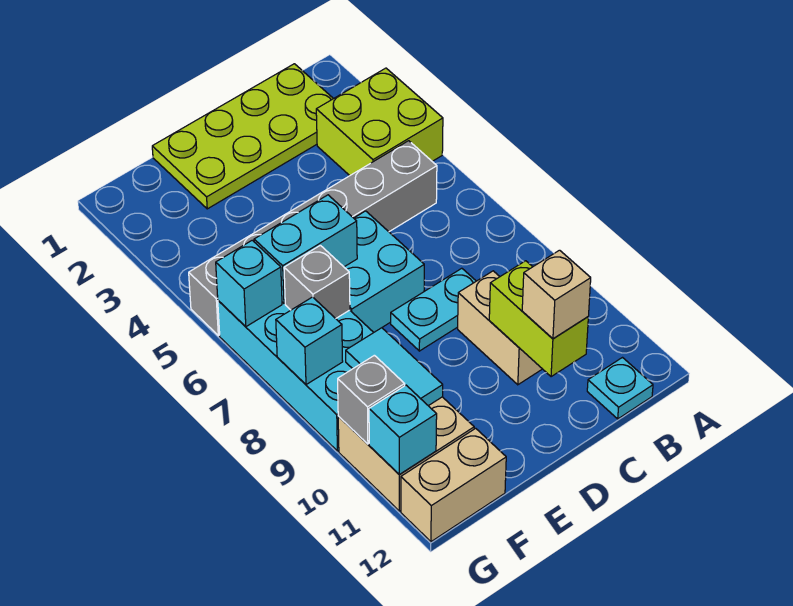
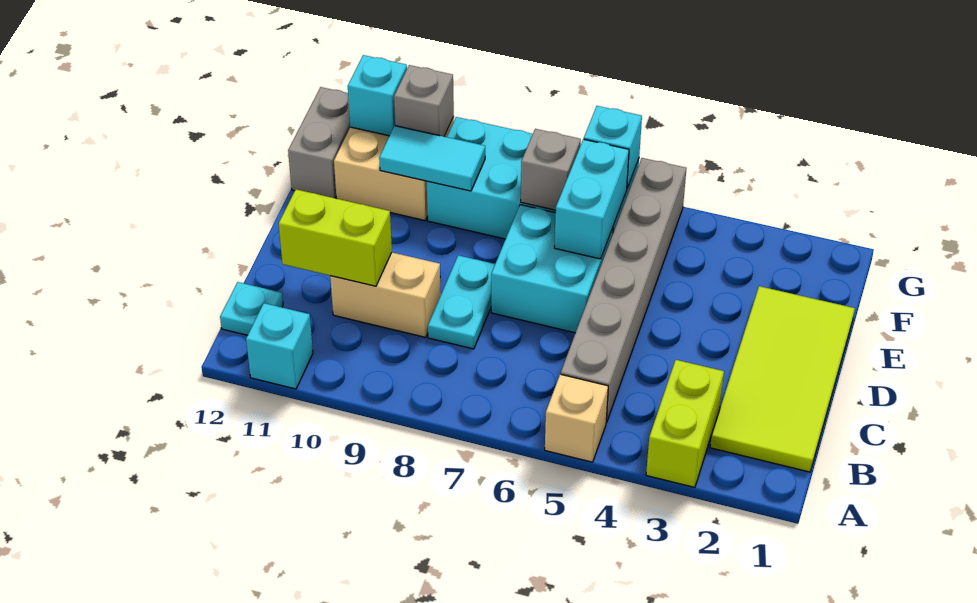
lime 2x2 brick [316,68,443,176] -> lime 1x2 brick [646,360,724,487]
lime 2x4 plate [152,64,333,209] -> lime 2x4 tile [710,286,855,472]
tan 1x1 brick [522,250,591,339] -> tan 1x1 brick moved to [545,374,608,462]
tan 1x2 brick [401,428,506,542] -> grey 1x2 brick [288,87,350,198]
cyan 1x1 brick [276,297,343,385] -> cyan 1x1 brick moved to [246,303,313,389]

